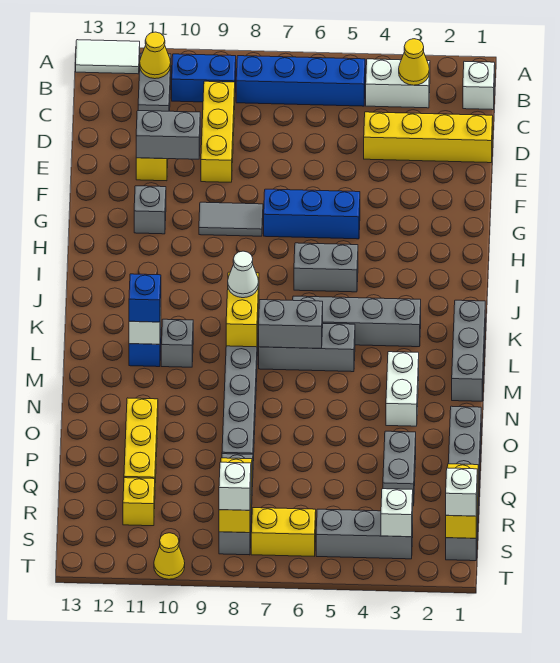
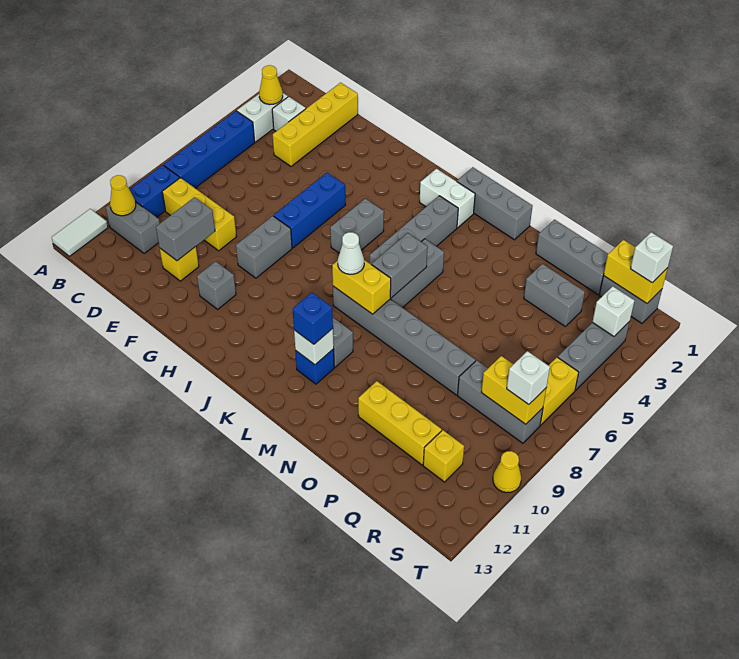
white 1x1 brick [463,61,495,110] -> white 1x1 brick moved to [272,97,306,131]
grey 1x2 tile [199,202,263,236] -> grey 1x2 brick [236,216,292,278]
white 1x2 brick [386,352,419,426] -> white 1x2 brick moved to [420,169,475,228]

